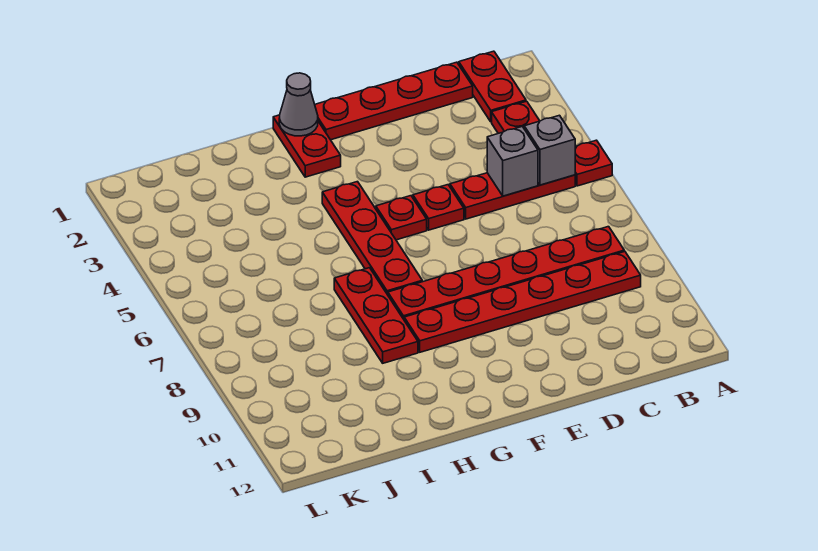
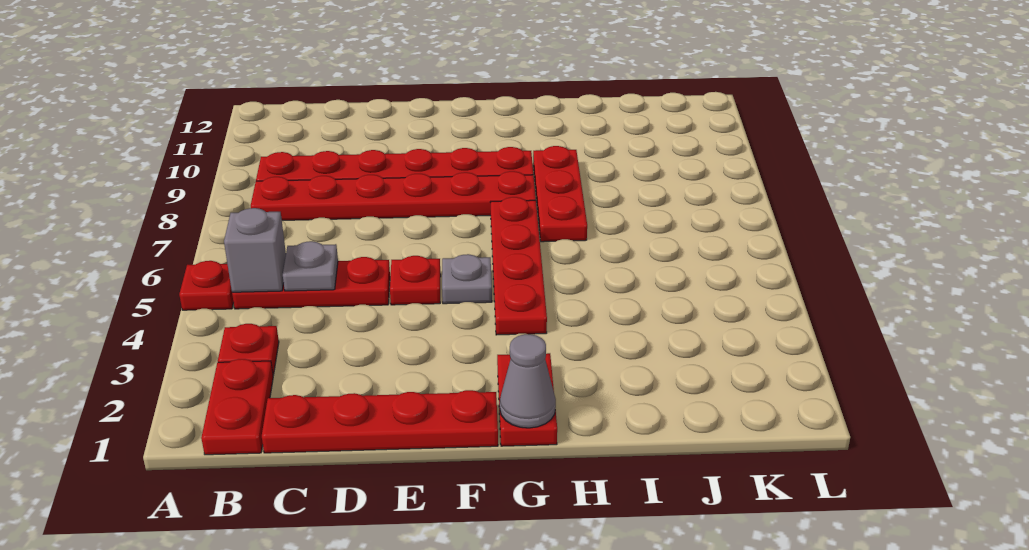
grey 1x1 brick [487,127,538,196] -> grey 1x1 plate [283,241,338,291]
red 1x1 plate [376,196,427,240] -> grey 1x1 plate [442,254,492,304]

